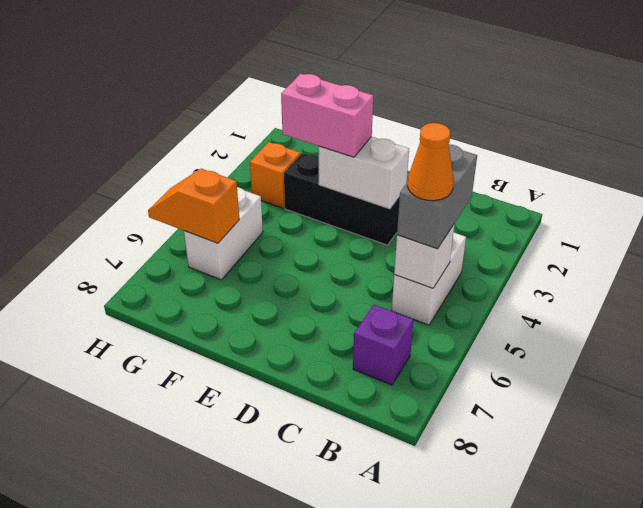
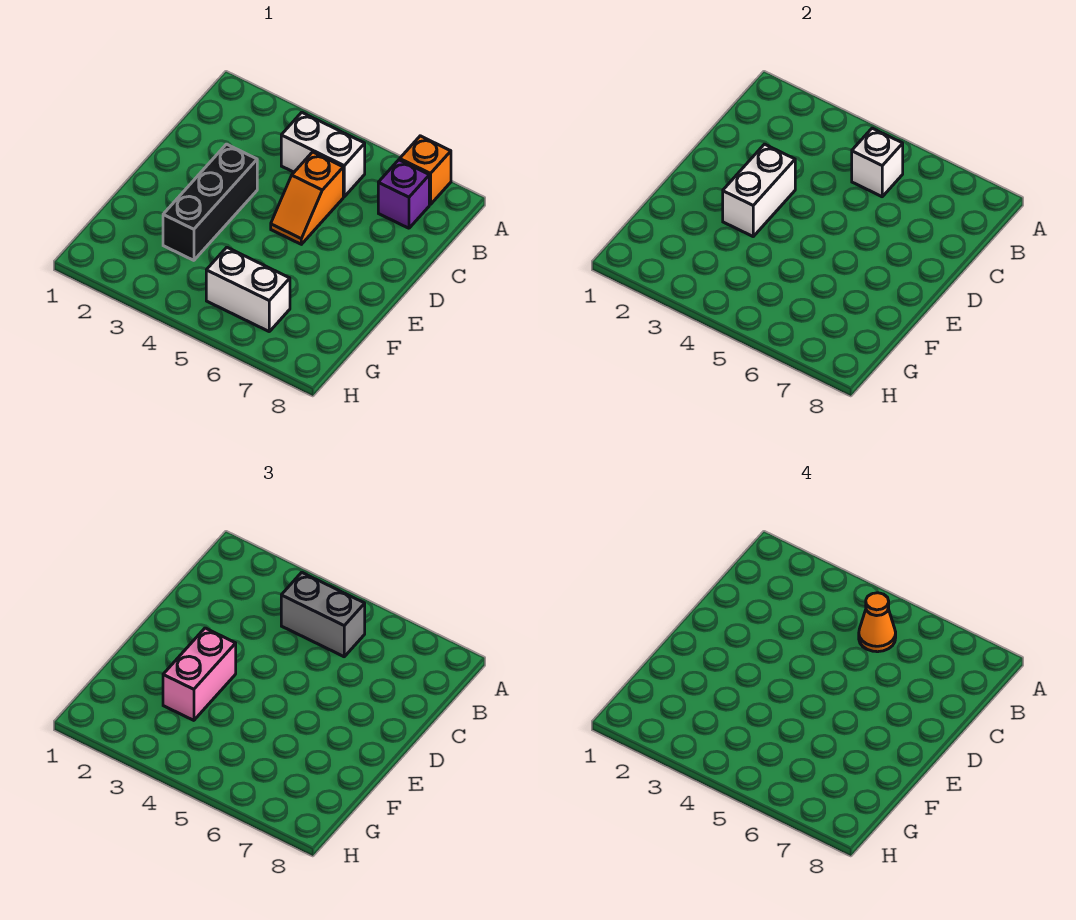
orange 1x1 brick [250,142,301,208] -> orange 1x1 brick moved to [400,136,451,205]
orange 1x2 slope [148,169,239,243] -> orange 1x2 slope moved to [271,152,343,244]

